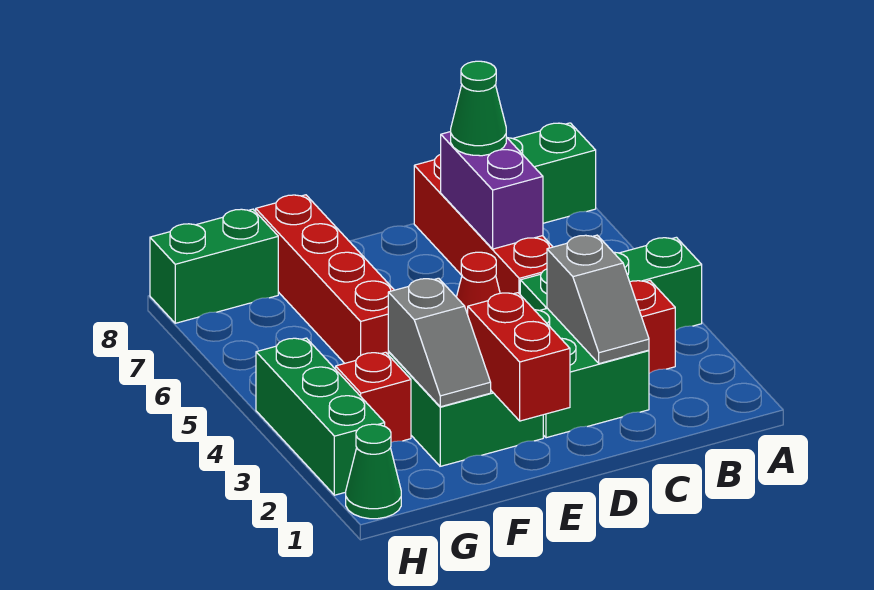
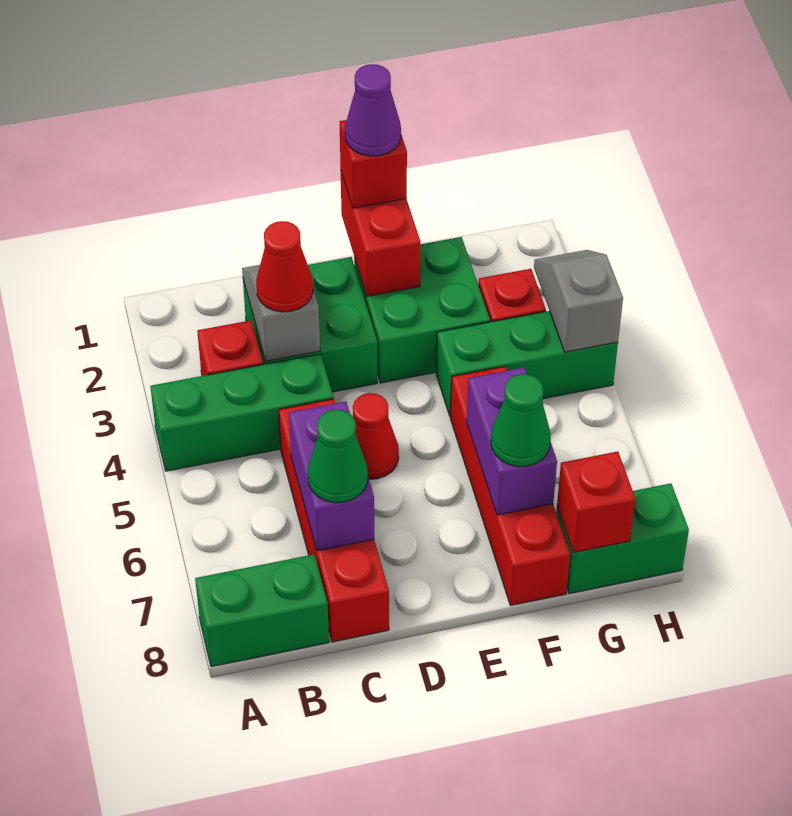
none -> red 1x1 cone [256,221,313,312]
none -> red 1x1 brick [339,120,407,208]
none -> purple 1x1 cone [345,64,401,156]
grey 1x2 slope [388,278,491,407] -> grey 1x2 slope moved to [534,250,623,352]
none -> purple 1x2 brick [467,368,557,515]
none -> red 1x1 brick [557,451,635,553]
green 1x1 cone [346,424,401,519] -> green 1x1 cone moved to [491,374,551,467]
green 1x3 brick [256,338,385,495] -> green 1x3 brick turned to [436,311,618,416]

